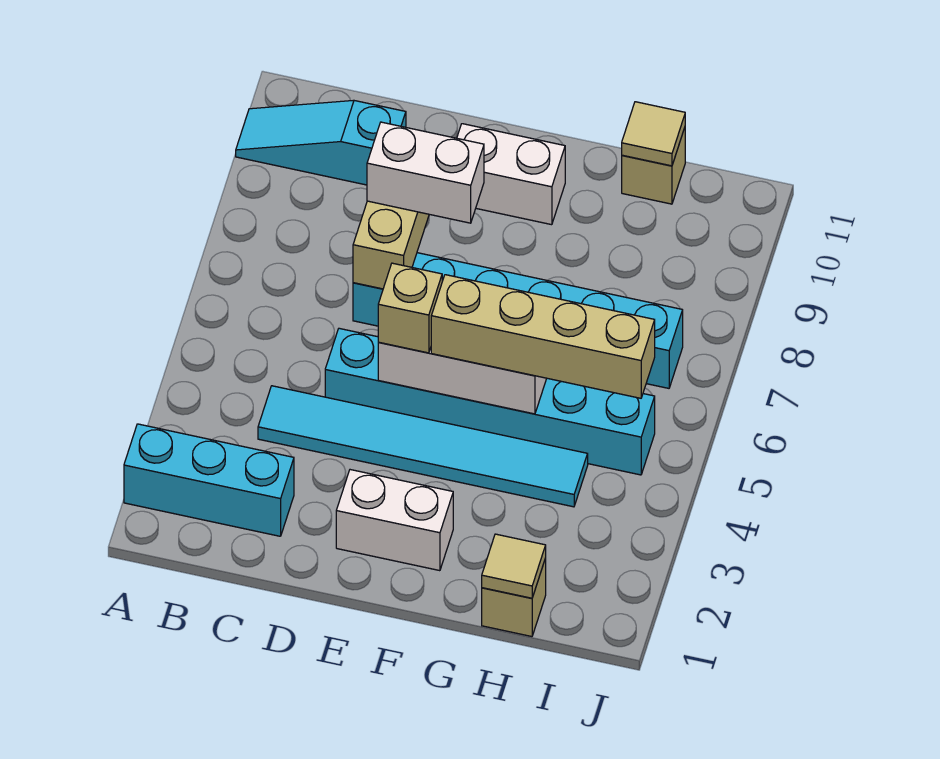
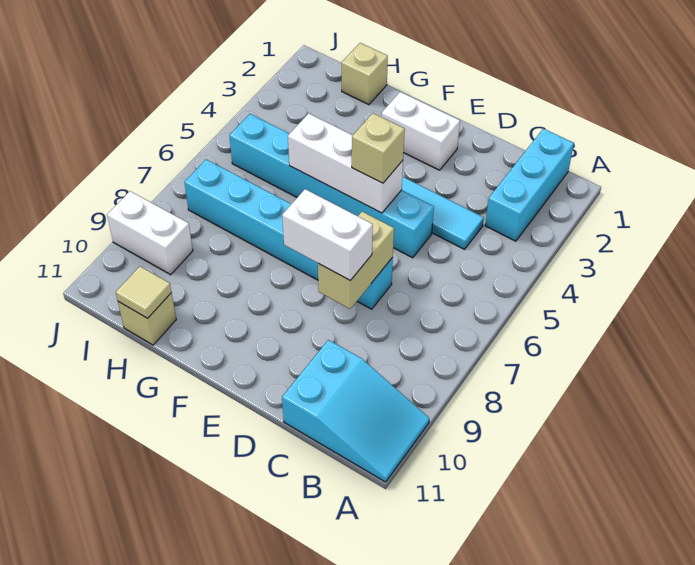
cyan 1x3 brick [124,424,294,536] -> cyan 1x3 brick turned to [485,129,574,241]
cyan 1x3 slope [236,100,406,185] -> cyan 2x3 slope [282,340,429,482]
white 1x2 brick [457,124,565,225] -> white 1x2 brick moved to [107,191,193,275]
tan 1x4 brick [431,275,655,398] -> none
tan 1x1 tile [482,534,546,598] -> none

